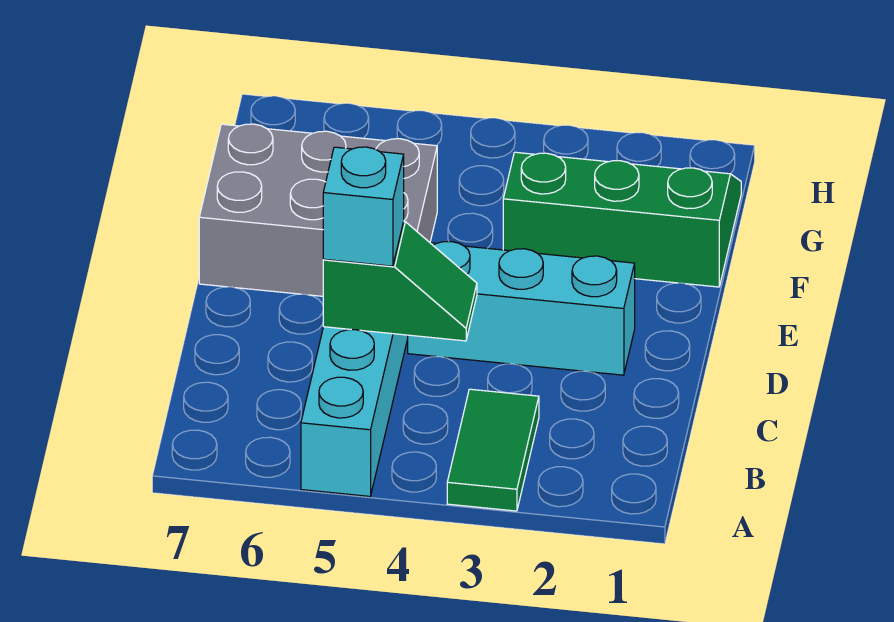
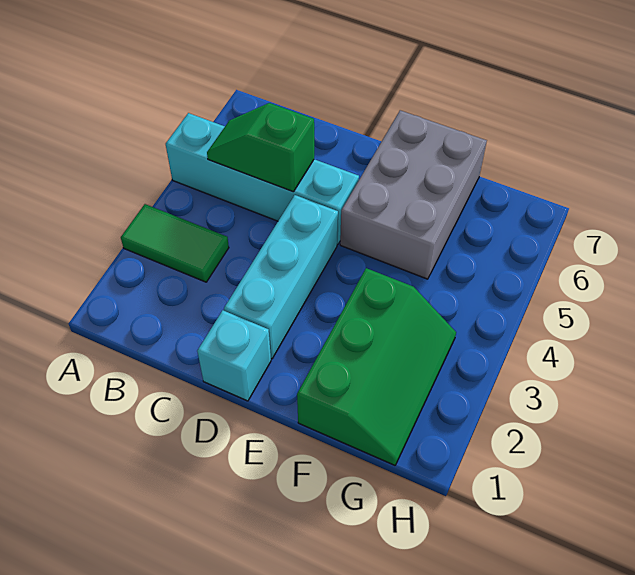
green 1x2 slope [323,222,477,341] -> green 1x2 slope turned to [207,103,314,192]
cyan 1x1 brick [323,147,404,266] -> cyan 1x1 brick moved to [197,310,271,401]

